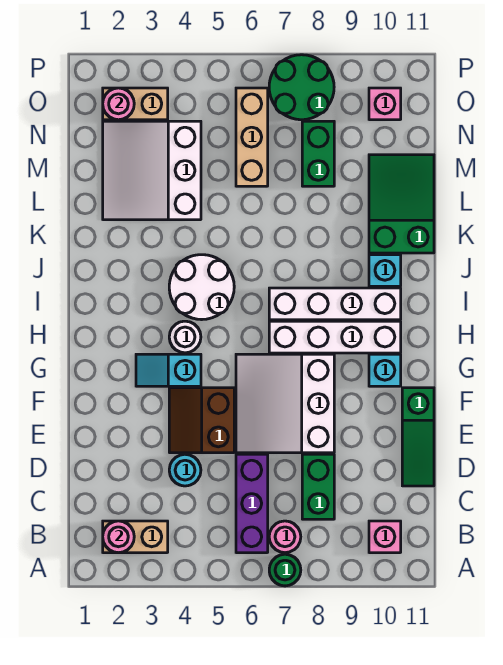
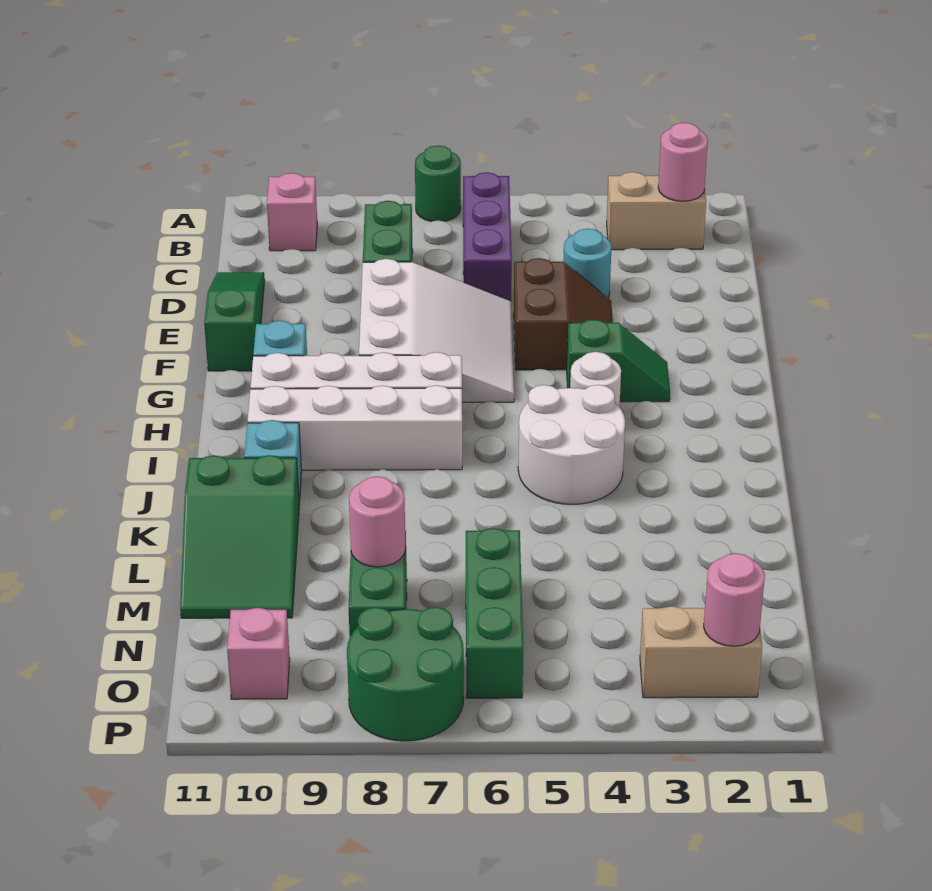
pink 1x1 round brick [269,521,301,553] -> pink 1x1 round brick moved to [349,476,406,567]
cyan 1x2 slope [136,354,201,386] -> green 1x2 slope [567,320,670,402]
white 3x3 slope [103,121,201,220] -> none
tan 1x3 brick [236,88,268,186] -> green 1x3 brick [466,528,523,698]

